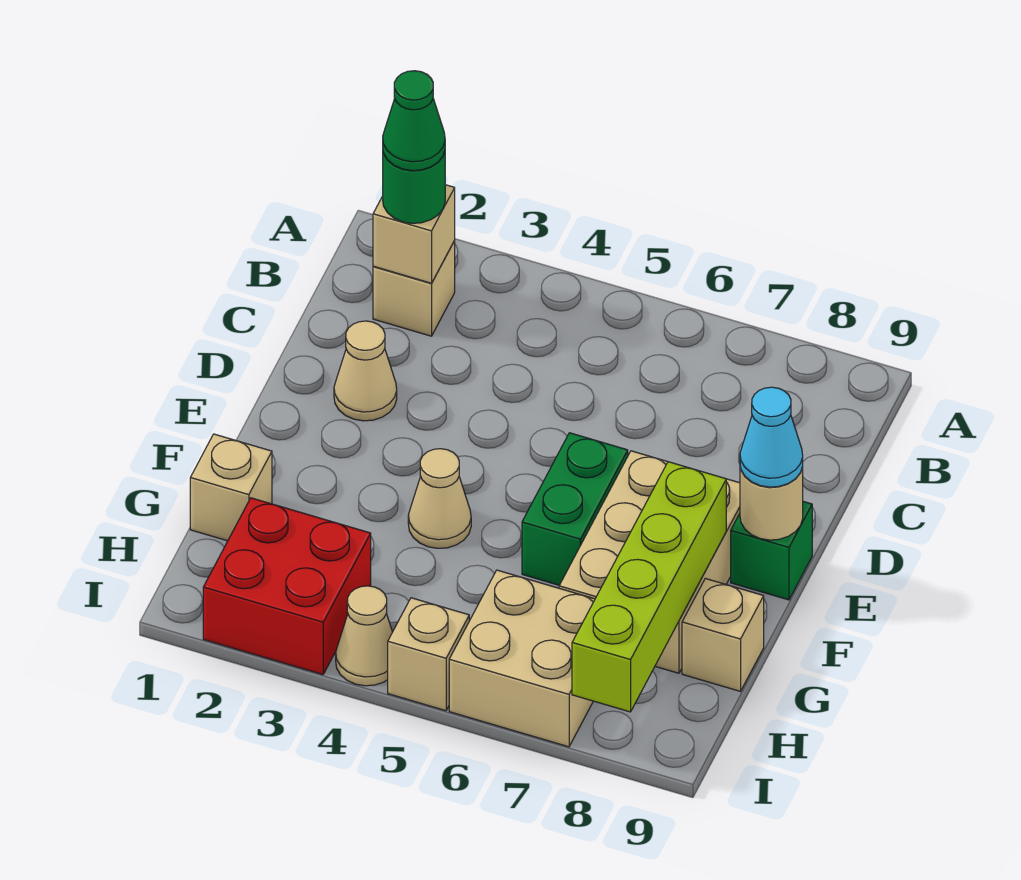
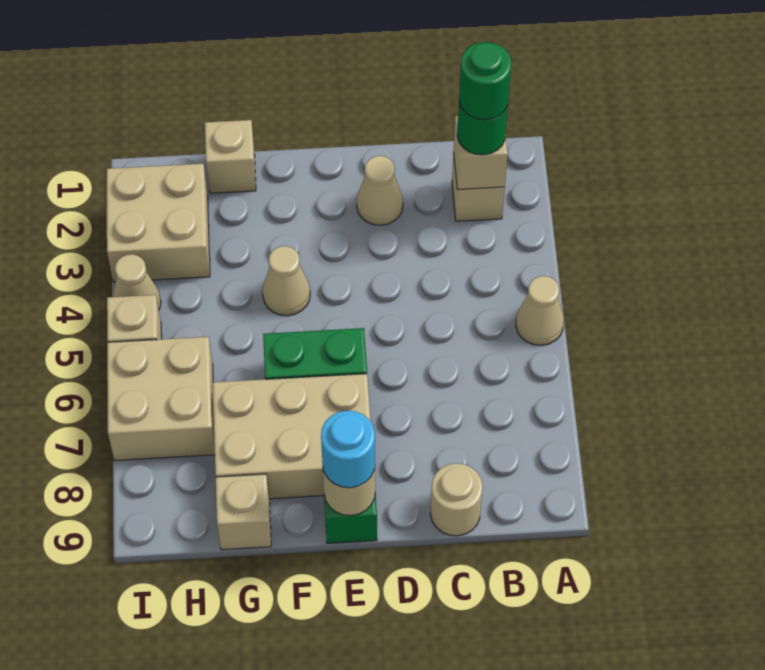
none -> tan 1x1 cone [516,276,564,345]
green 1x1 cone [383,71,445,171] -> green 1x1 round brick [459,42,512,120]
none -> tan 1x1 round brick [430,463,483,536]
cyan 1x1 cone [740,387,803,487] -> cyan 1x1 round brick [321,411,375,488]
lime 1x4 brick [572,462,726,712] -> none
red 2x2 brick [203,498,371,674] -> tan 2x2 brick [107,164,210,282]

